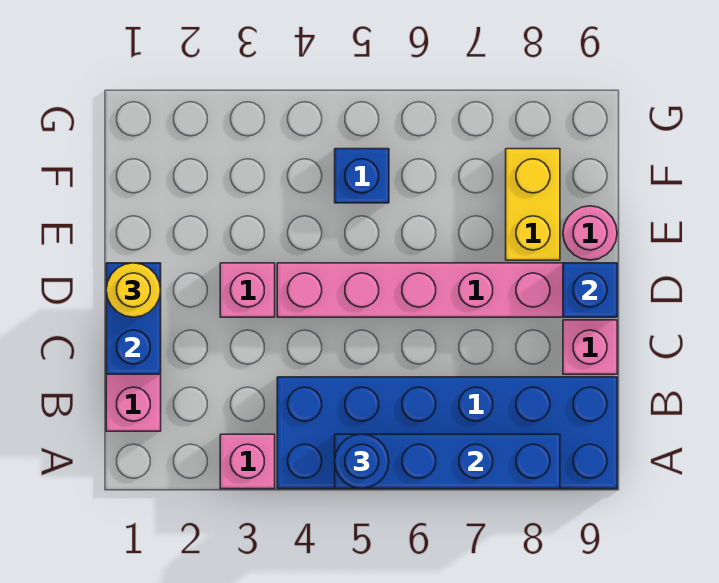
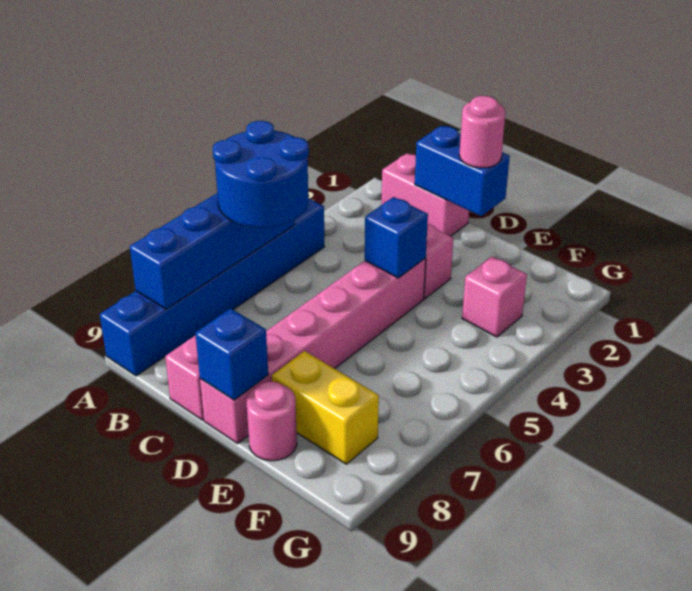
pink 1x1 brick [220,434,275,489] -> pink 1x1 brick moved to [462,257,527,337]
blue 2x6 brick [277,377,617,489] -> blue 1x6 brick [100,198,324,376]
blue 1x1 round brick [335,434,389,489] -> blue 2x2 round brick [213,121,309,228]
yellow 1x1 round brick [106,263,161,317] -> pink 1x1 round brick [459,96,505,168]
blue 1x1 brick [335,149,389,203] -> blue 1x1 brick moved to [365,197,428,278]

